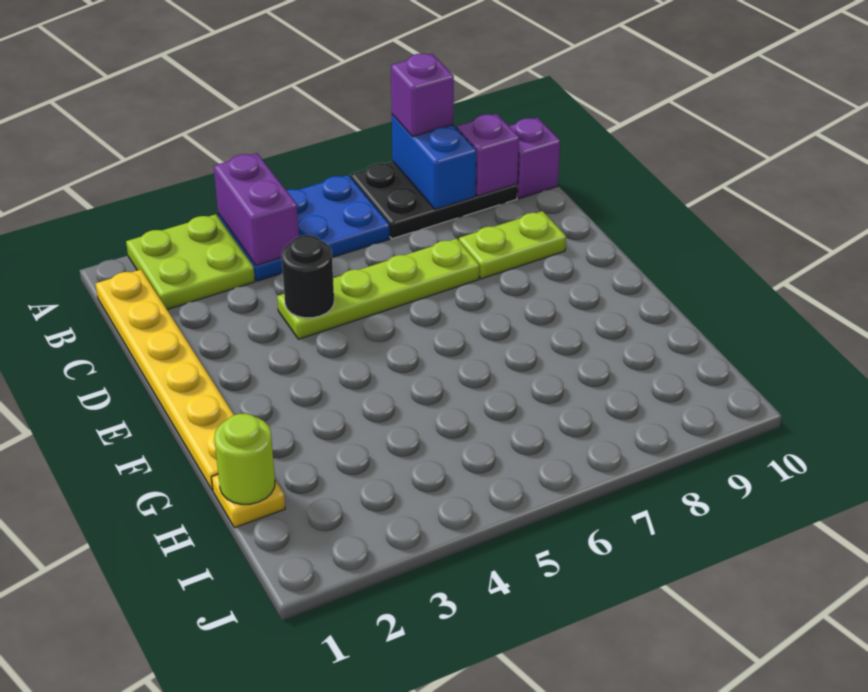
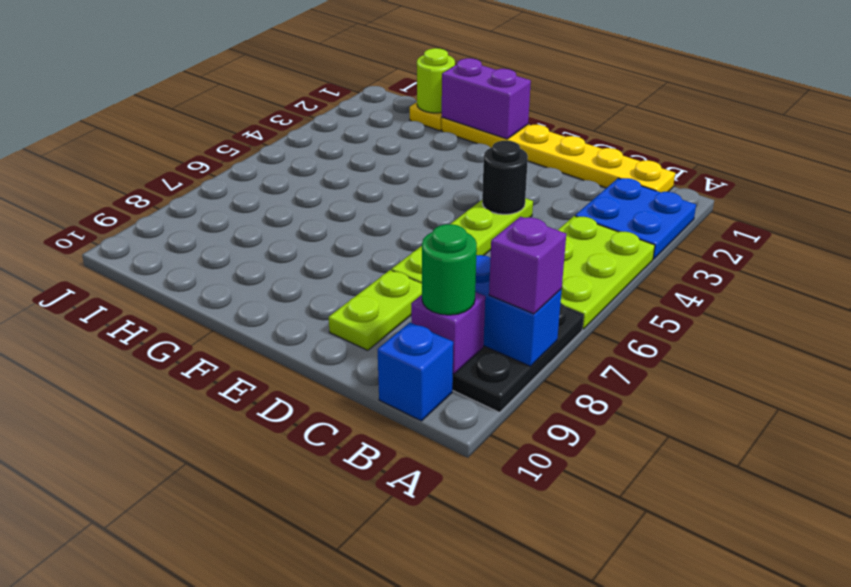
lime 2x2 plate [126,214,255,310] -> blue 2x2 plate [575,178,696,259]
blue 2x3 plate [218,175,390,281] -> lime 2x3 plate [558,216,655,329]
purple 1x2 brick [214,153,299,265] -> purple 1x2 brick moved to [442,58,531,139]
none -> green 1x1 round brick [422,224,477,315]
purple 1x1 brick [509,118,560,199] -> blue 1x1 brick [378,322,453,421]

